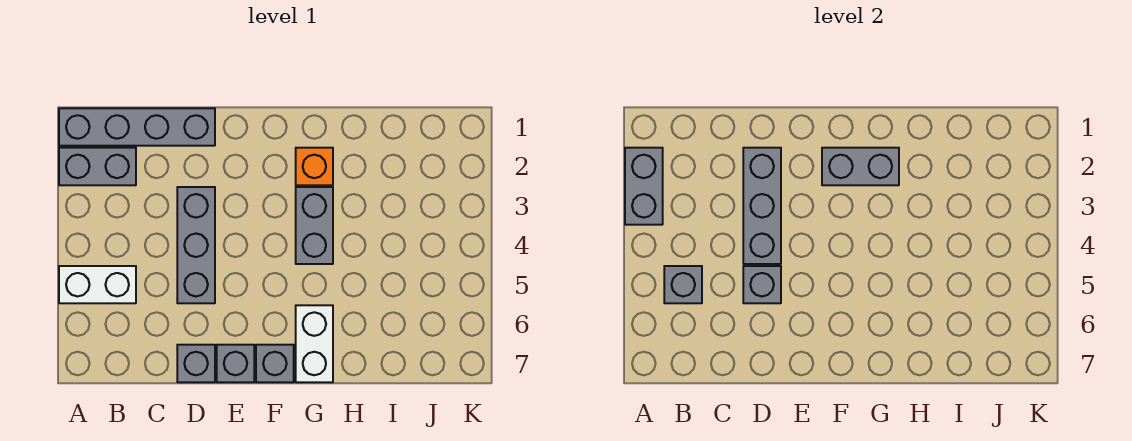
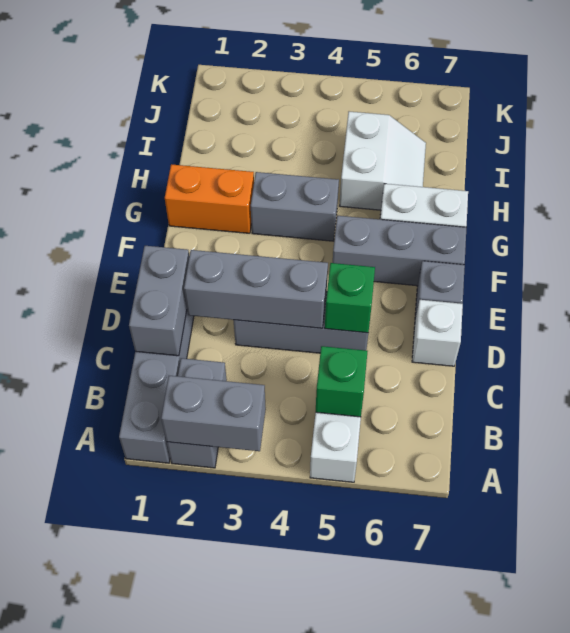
grey 1x1 brick [664,266,702,303] -> green 1x1 brick [316,346,368,417]
grey 1x1 brick [743,266,781,303] -> green 1x1 brick [325,263,375,333]
grey 1x1 brick [177,345,215,382] -> white 1x1 brick [412,300,463,366]
grey 1x2 brick [822,148,899,185] -> grey 1x2 brick moved to [129,246,189,356]
grey 1x1 brick [256,345,294,382] -> grey 1x3 brick [333,216,466,286]
orange 1x1 brick [296,148,333,185] -> orange 1x2 brick [165,164,254,233]
none -> white 2x2 slope [340,111,426,210]

